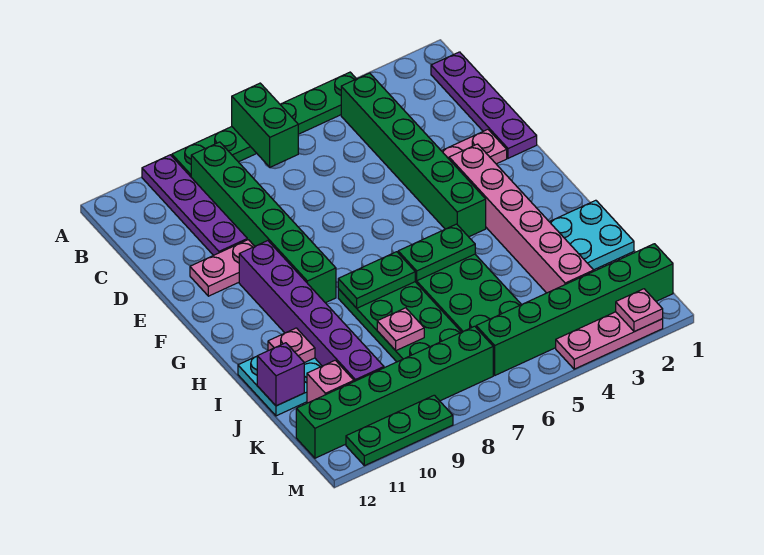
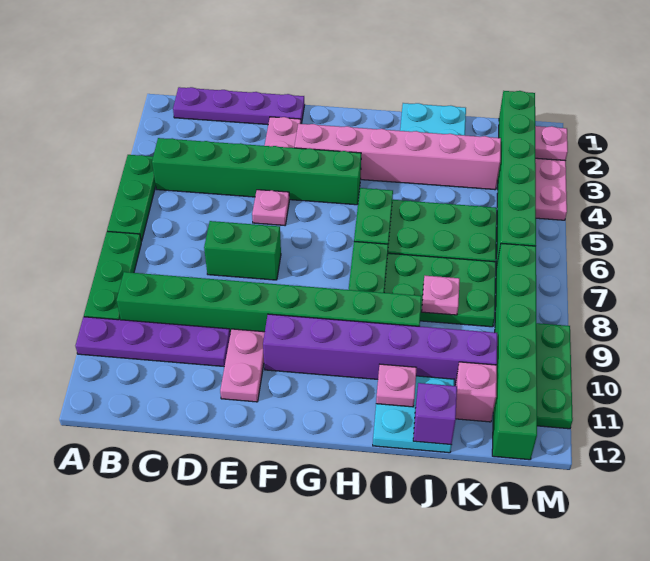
green 1x2 brick [232,83,298,167] -> green 1x2 brick moved to [204,221,281,280]
green 1x6 brick [191,142,336,303] -> green 1x8 brick [117,272,422,334]
none -> pink 1x1 plate [252,190,289,225]

